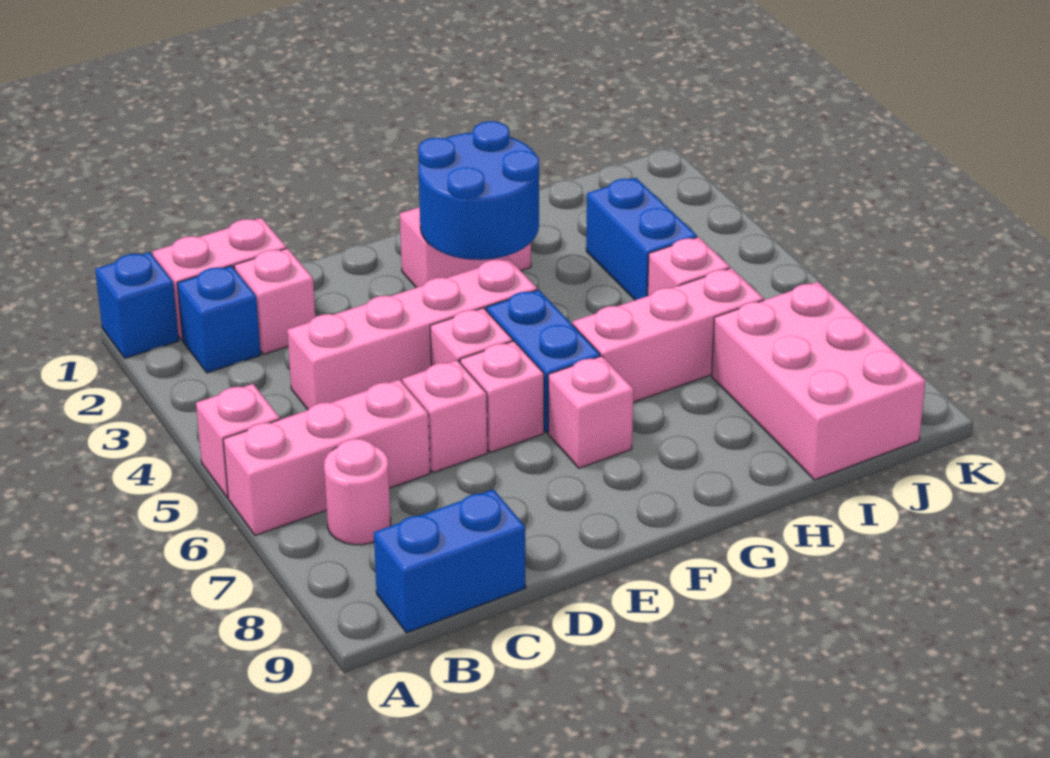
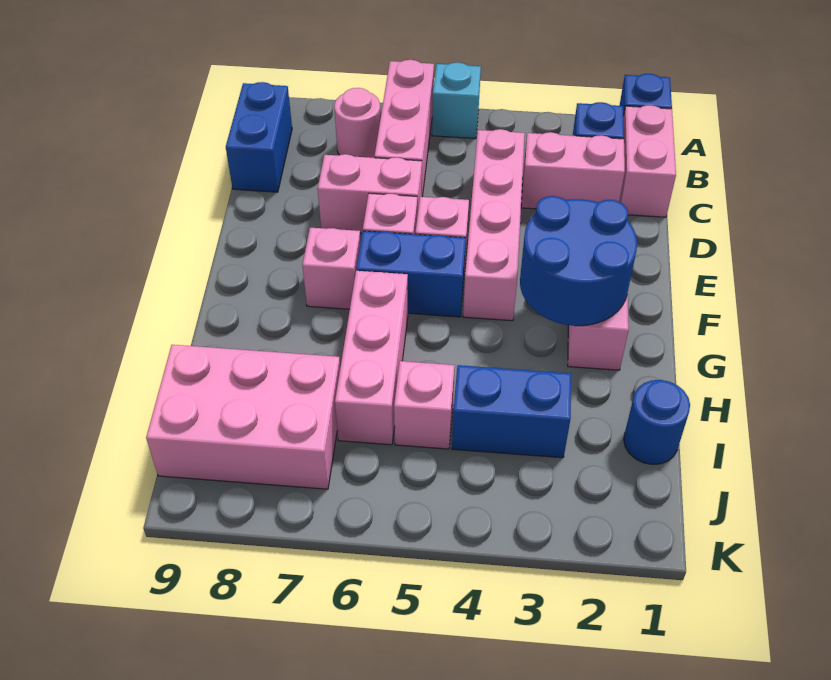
pink 1x1 brick [196,384,280,498] -> cyan 1x1 brick [432,62,481,139]
pink 1x1 brick [234,248,315,354] -> pink 1x2 brick [521,132,625,209]
pink 1x1 brick [403,360,488,473] -> pink 1x2 brick [318,154,422,233]
none -> blue 1x1 round brick [624,380,690,464]

